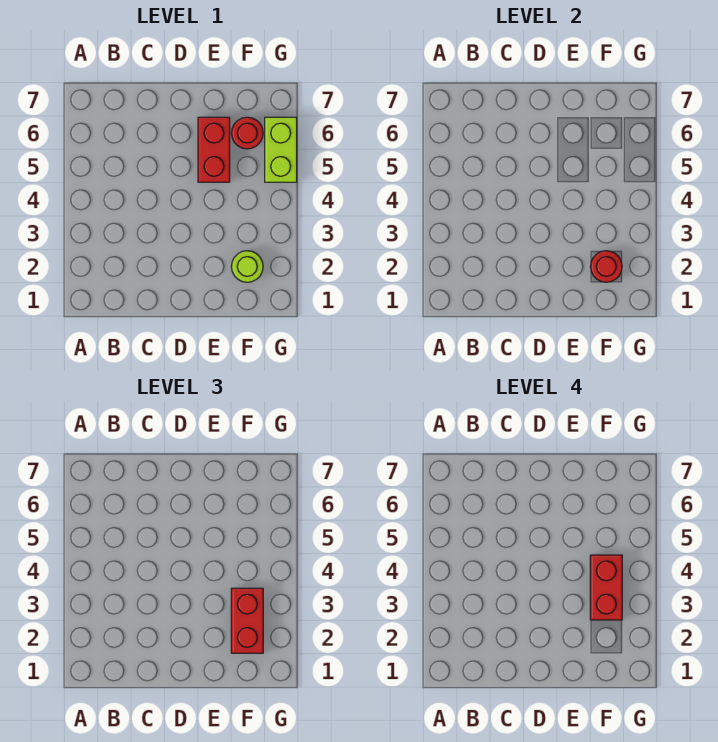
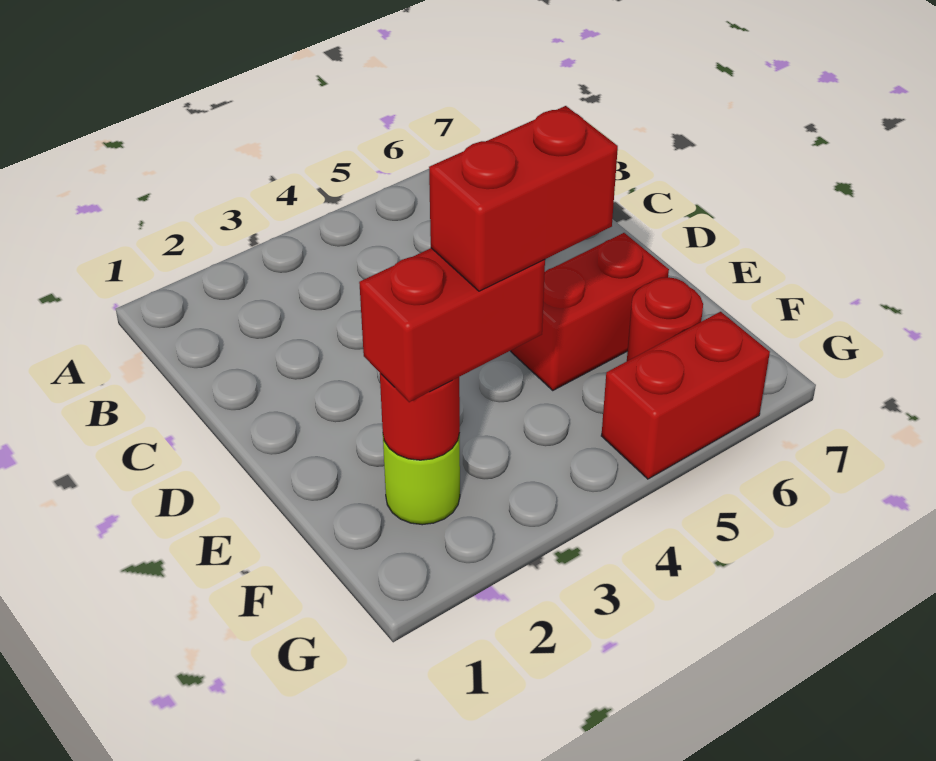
lime 1x2 brick [265,117,297,182] -> red 1x2 brick [601,312,770,479]

